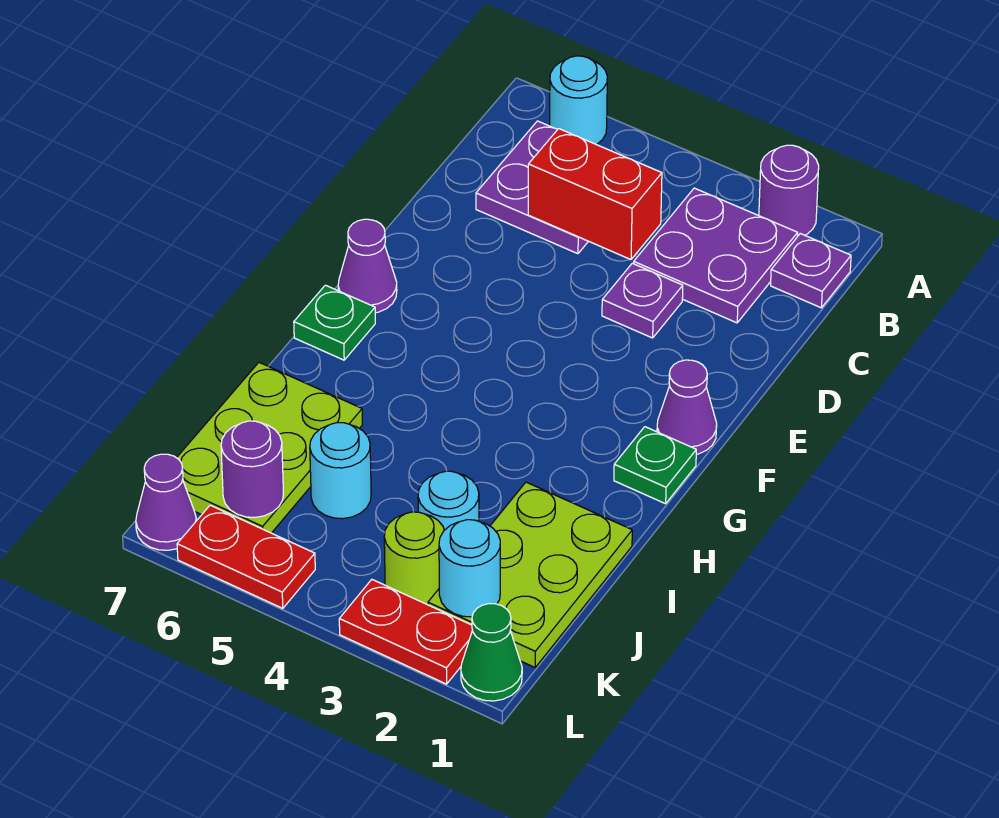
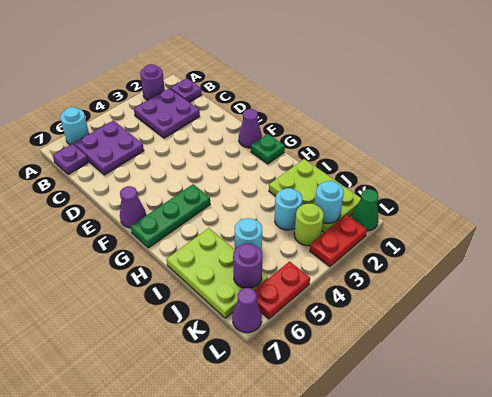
red 1x2 brick [528,129,662,259] -> none
purple 1x1 plate [602,263,683,338] -> purple 1x1 plate moved to [53,144,88,175]
green 1x1 plate [294,285,375,360] -> green 1x3 plate [131,184,210,248]

